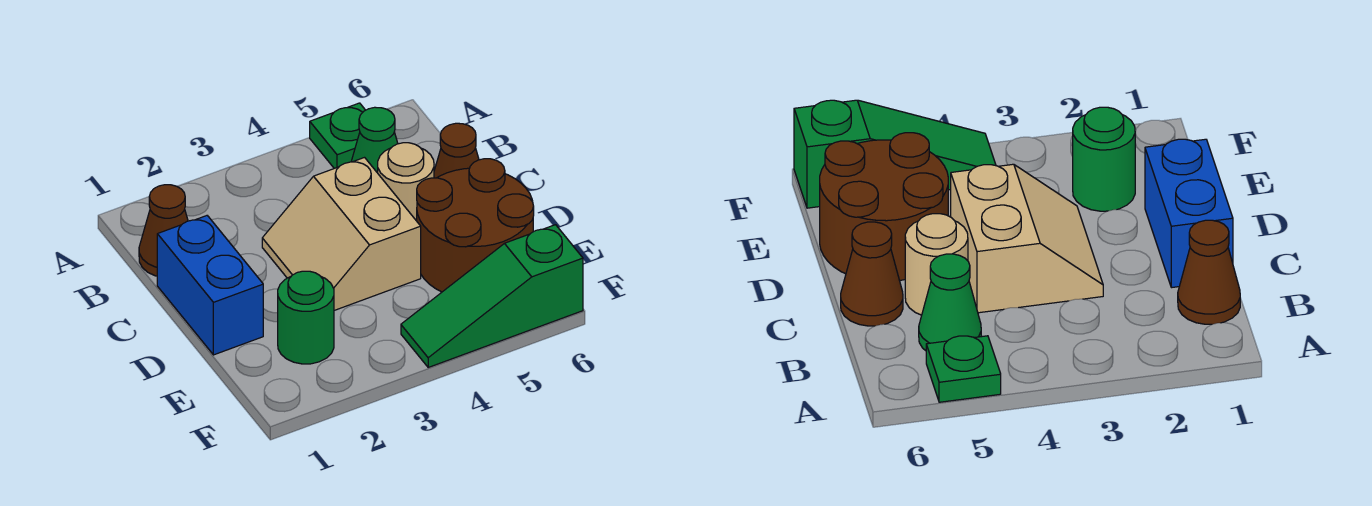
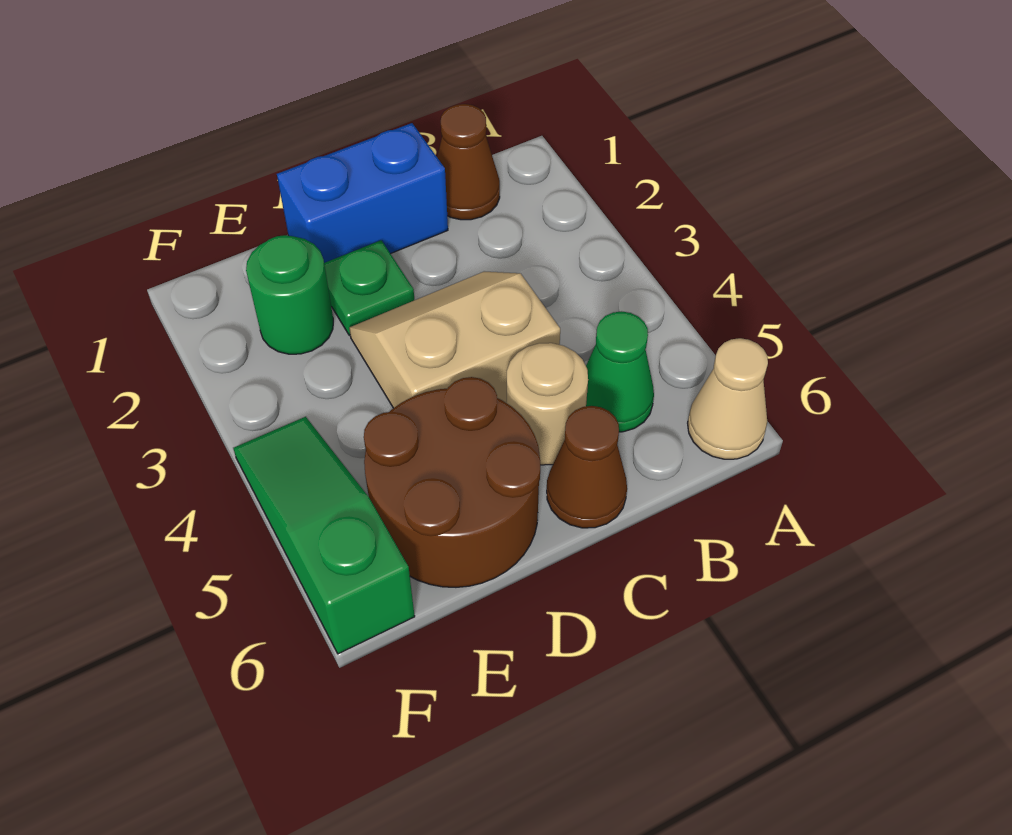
green 1x1 plate [310,103,365,168] -> green 1x1 plate moved to [324,240,414,335]
none -> tan 1x1 cone [688,338,768,459]

